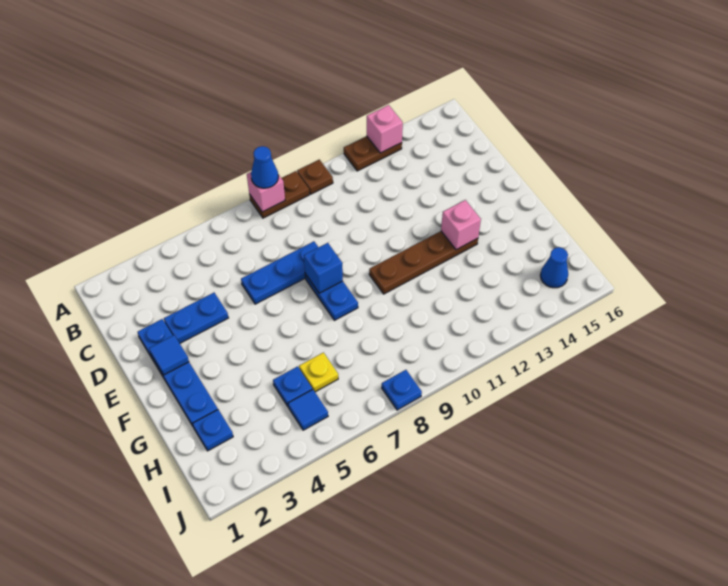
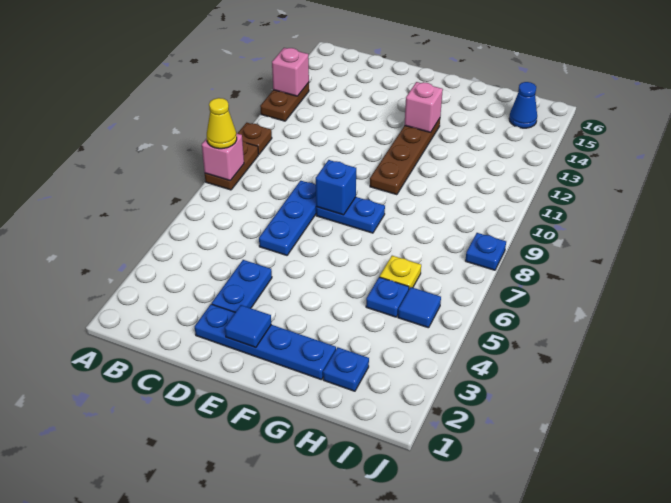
blue 1x1 cone [251,146,278,188] -> yellow 1x1 cone [207,98,237,149]

